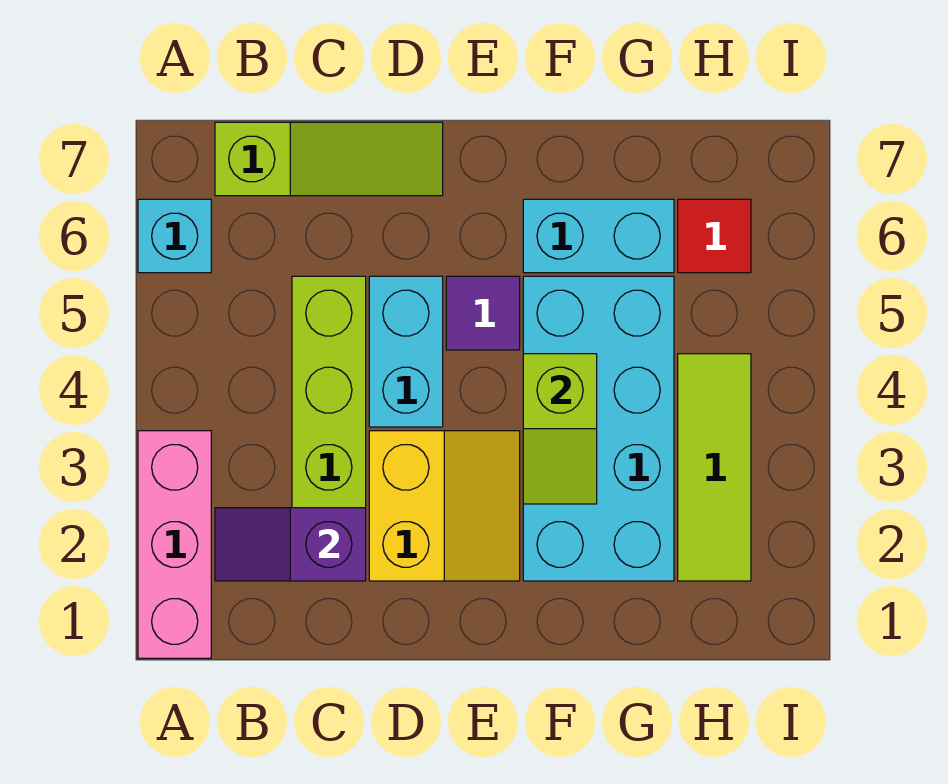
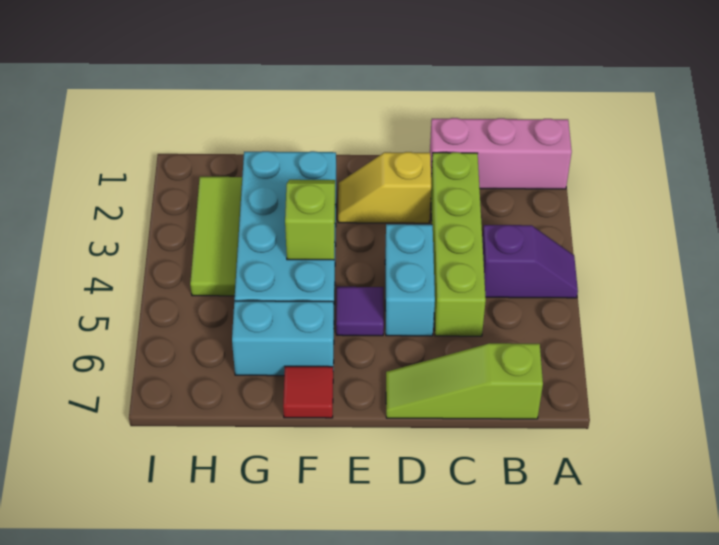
pink 1x3 brick [138,431,211,658] -> pink 1x3 brick turned to [430,118,572,189]
cyan 1x1 brick [138,199,211,273] -> none
purple 1x2 slope [215,508,366,581] -> purple 1x2 slope moved to [482,225,578,298]
yellow 2x2 slope [369,431,520,581] -> yellow 1x2 slope [338,152,431,223]
red 1x1 tile [678,199,751,273] -> red 1x1 tile moved to [283,366,333,418]

